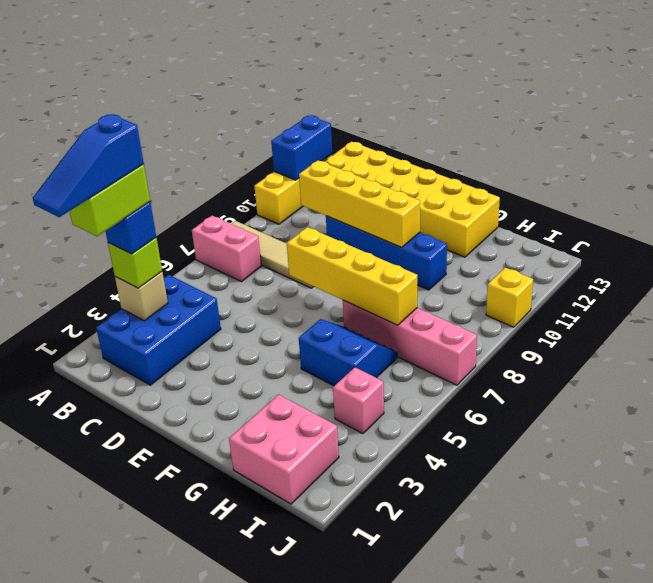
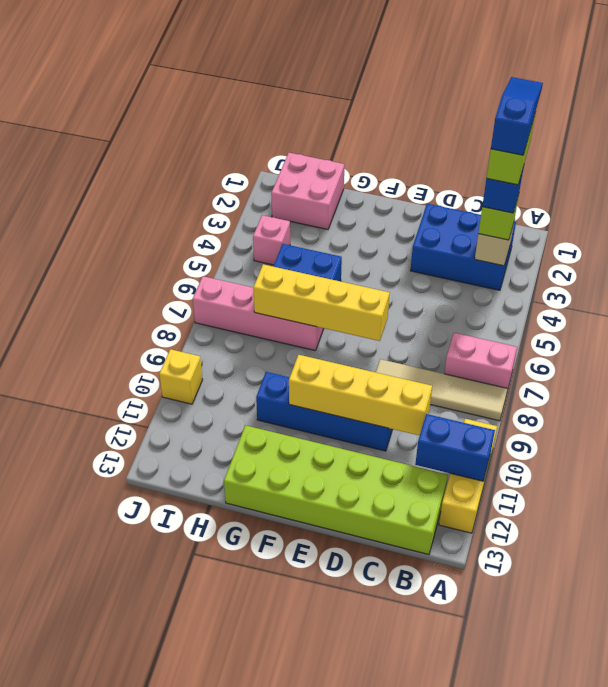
blue 1x2 brick [271,115,332,180] -> blue 1x2 brick turned to [415,414,495,481]
blue 2x3 brick [96,275,221,385] -> blue 2x3 brick turned to [411,204,516,290]
yellow 2x6 brick [325,142,500,257] -> lime 2x6 brick [224,425,448,555]

